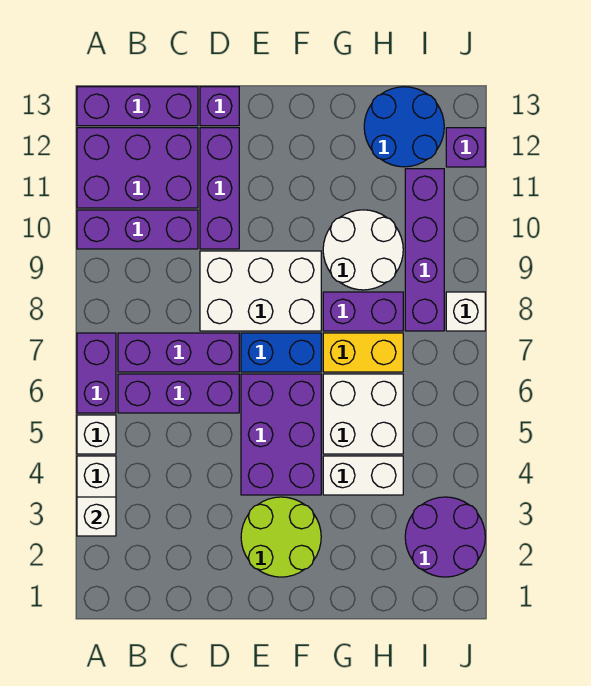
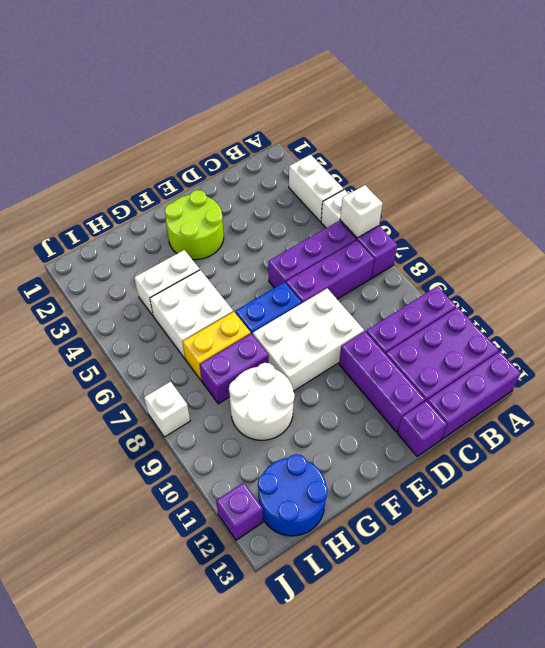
white 1x1 brick [77,497,116,536] -> white 1x1 brick moved to [340,185,383,238]
purple 2x3 brick [241,374,321,495] -> none
purple 2x2 round brick [405,497,485,577] -> none
purple 1x4 brick [405,169,444,331] -> none

